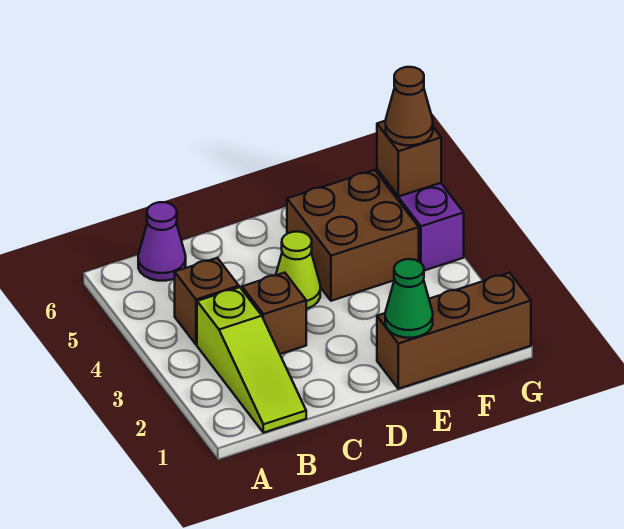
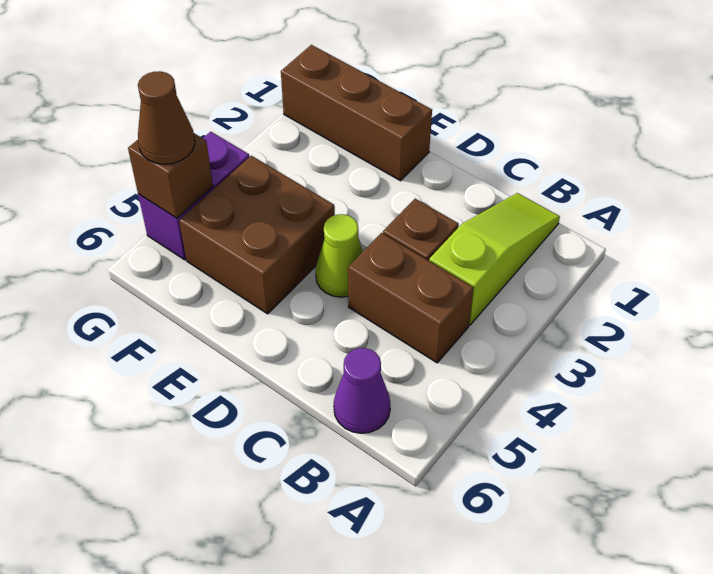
brown 1x1 brick [175,258,239,345] -> brown 1x2 brick [348,233,474,363]
green 1x1 cone [385,259,433,338] -> none

